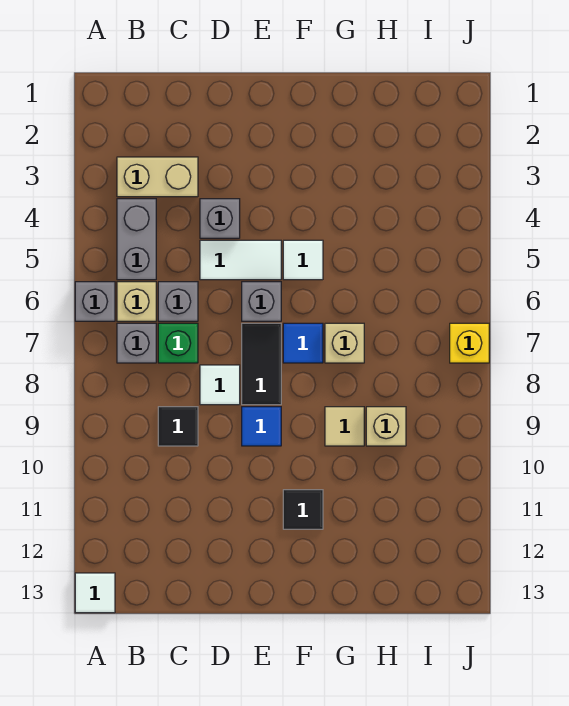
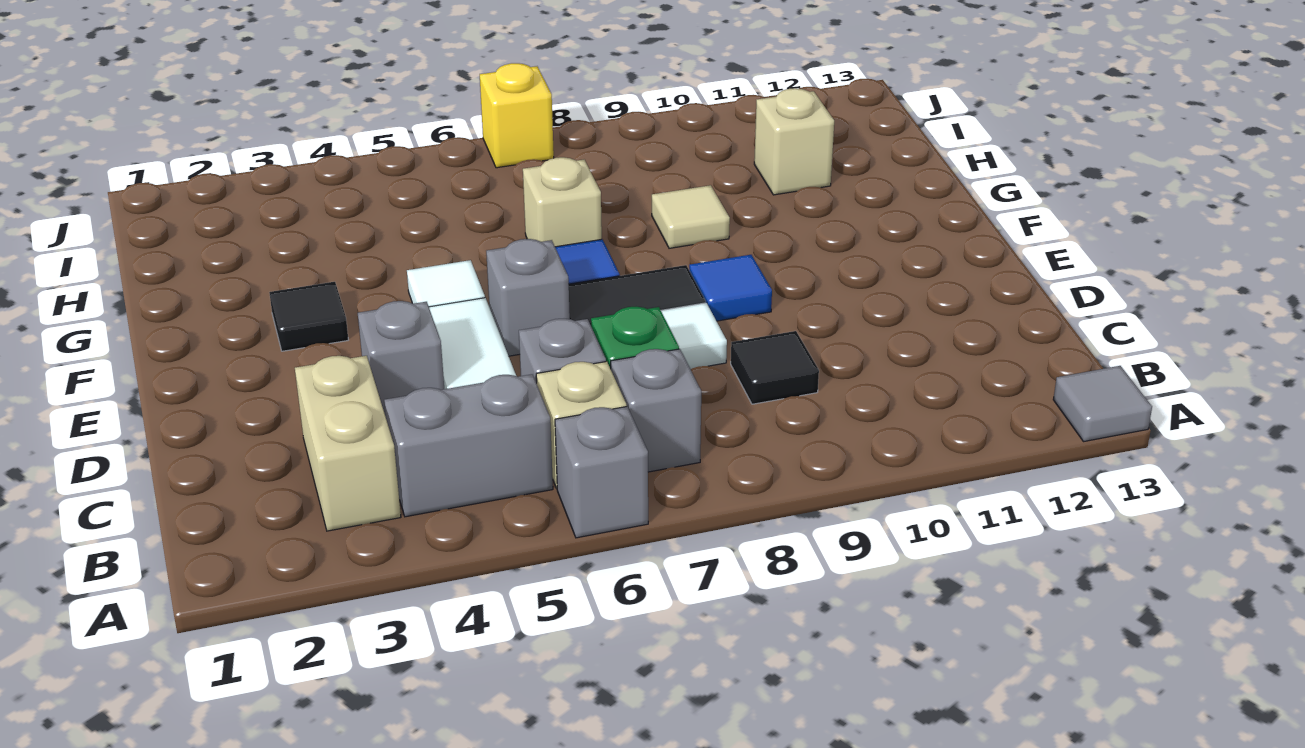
white 1x1 tile [75,573,115,613] -> grey 1x1 tile [1053,366,1152,441]
black 1x1 tile [283,490,323,529] -> black 1x1 tile moved to [269,282,348,351]
tan 1x1 brick [366,407,406,446] -> tan 1x1 brick moved to [754,88,834,195]

